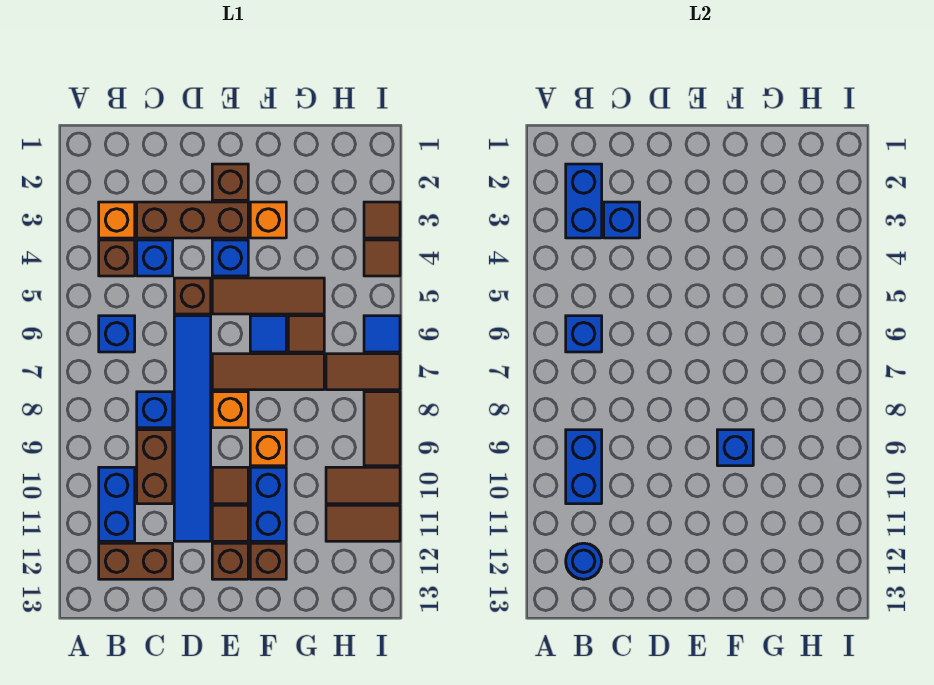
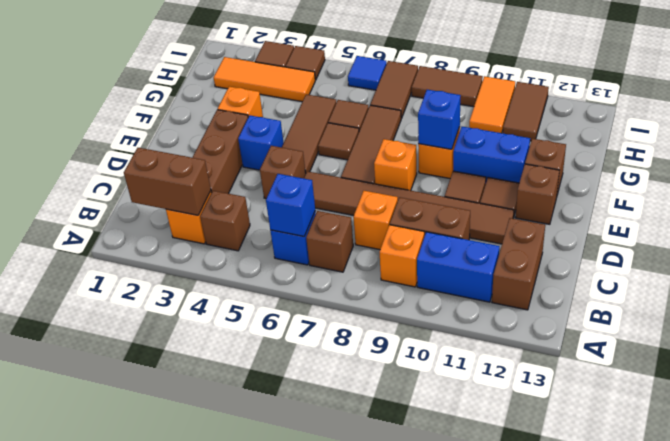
blue 1x2 brick [566,164,602,238] -> brown 1x2 brick [124,148,211,215]
none -> orange 1x1 brick [380,225,424,287]
blue 1x2 brick [566,430,602,504] -> none
blue 1x1 round brick [566,543,602,579] -> none
blue 1x1 brick [604,202,640,238] -> none
blue 1x1 brick [137,240,173,276] -> none
blue 1x1 brick [137,392,173,428] -> orange 1x1 brick [354,191,398,250]
blue 1x6 tile [174,316,211,541] -> brown 1x6 tile [304,171,514,244]
brown 1x1 brick [212,164,248,200] -> brown 1x1 brick moved to [306,211,353,272]
blue 1x1 tile [250,316,286,352] -> brown 1x1 tile [318,123,359,160]
none -> orange 1x3 tile [214,57,315,102]
brown 1x2 tile [326,467,400,504] -> orange 1x2 tile [469,76,515,133]

